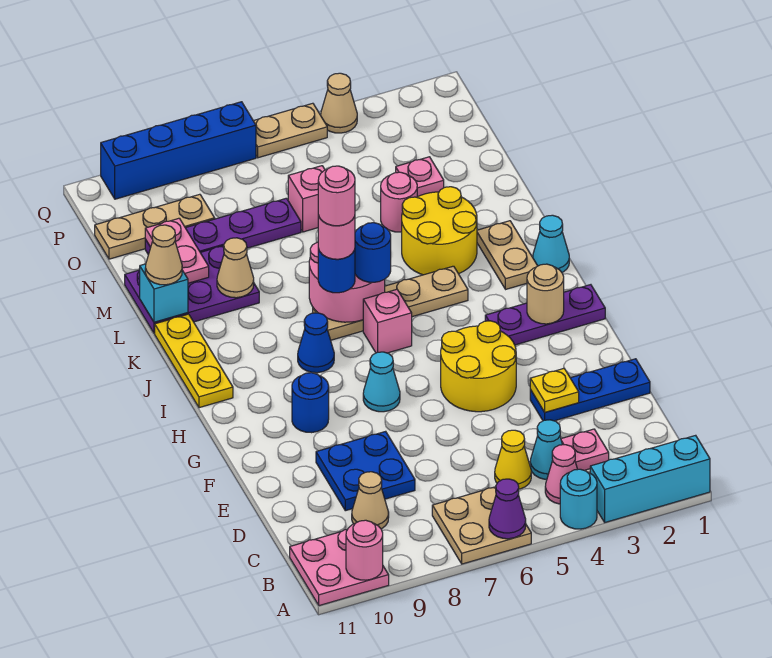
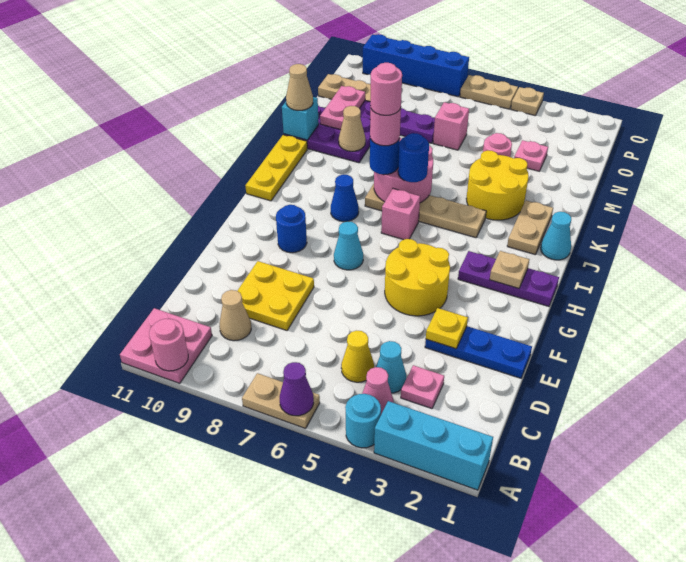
tan 2x2 plate [432,487,531,564] -> tan 1x2 plate [242,373,320,428]
blue 2x2 plate [316,431,415,511] -> yellow 2x2 plate [238,261,314,330]
tan 1x1 round brick [527,264,564,324] -> tan 1x1 plate [490,251,529,288]
tan 1x1 cone [321,73,357,133] -> tan 1x1 plate [511,87,544,115]

